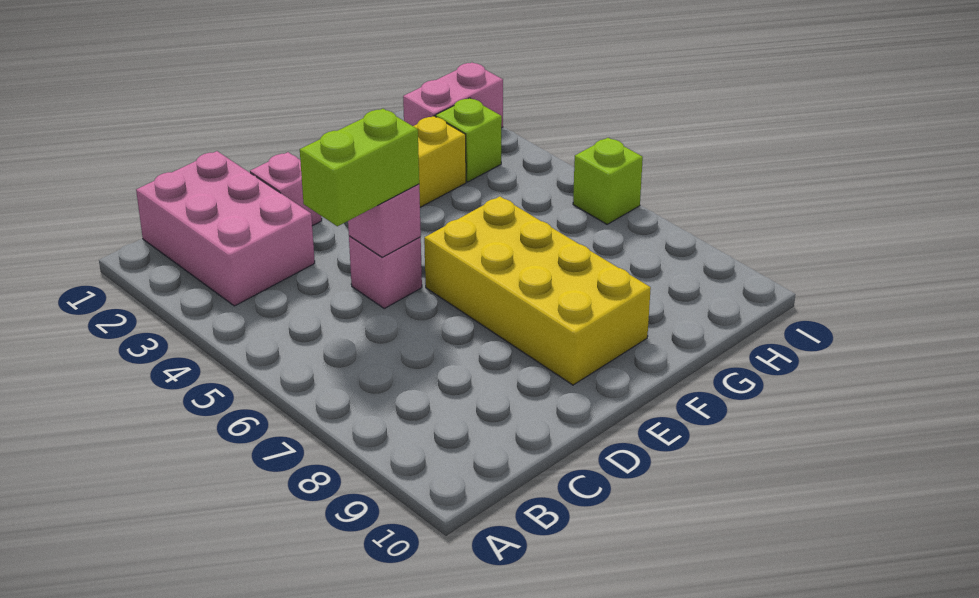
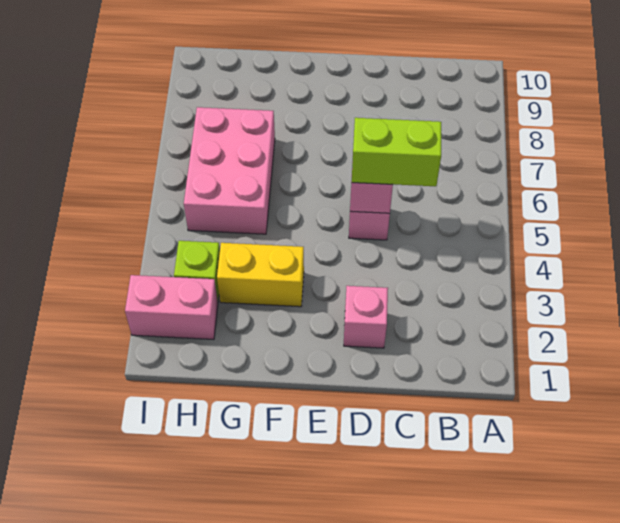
pink 2x3 brick [136,151,315,306] -> pink 2x3 brick moved to [184,107,275,234]
yellow 2x4 brick [424,196,651,385] -> none
lime 1x1 brick [573,138,643,224] -> none

